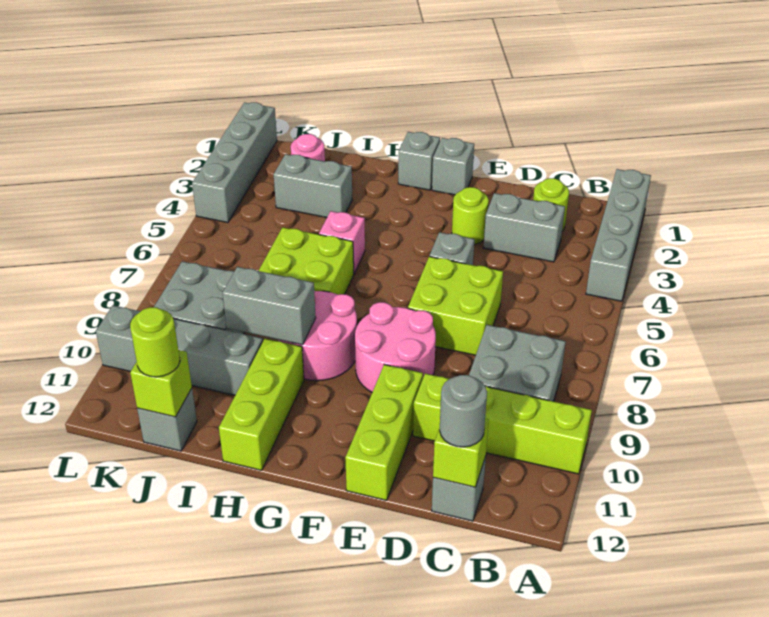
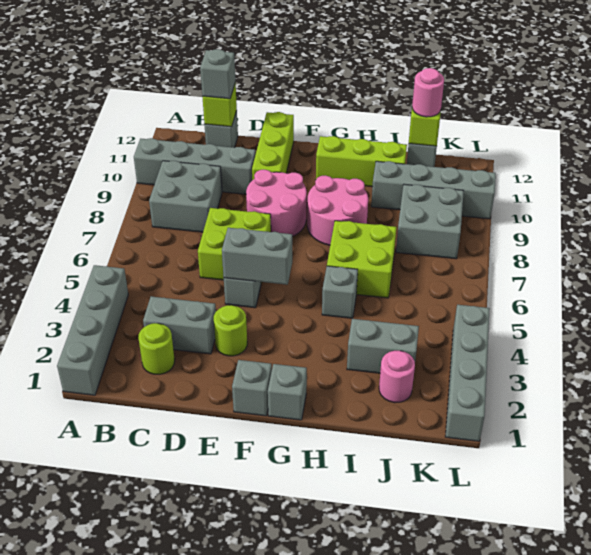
lime 1x4 brick [413,373,592,474] -> grey 1x4 brick [134,138,256,194]
grey 1x1 round brick [440,375,487,447] -> grey 1x1 brick [200,49,235,99]
pink 1x1 brick [319,211,365,273] -> grey 1x1 brick [322,266,358,318]
grey 1x2 brick [223,267,316,345] -> grey 1x2 brick moved to [222,228,292,285]
lime 1x3 brick [219,339,304,470] -> lime 1x3 brick turned to [316,136,407,187]
lime 1x1 round brick [130,307,180,377] -> pink 1x1 round brick [412,68,444,117]

